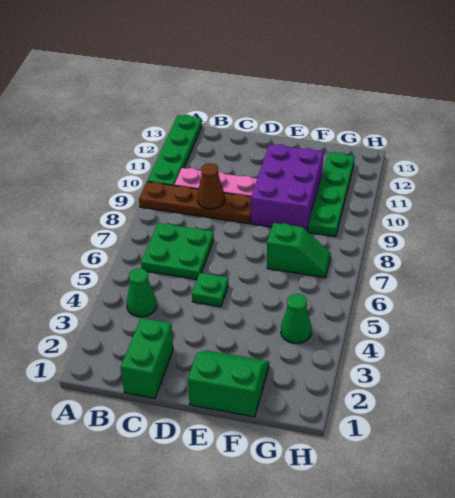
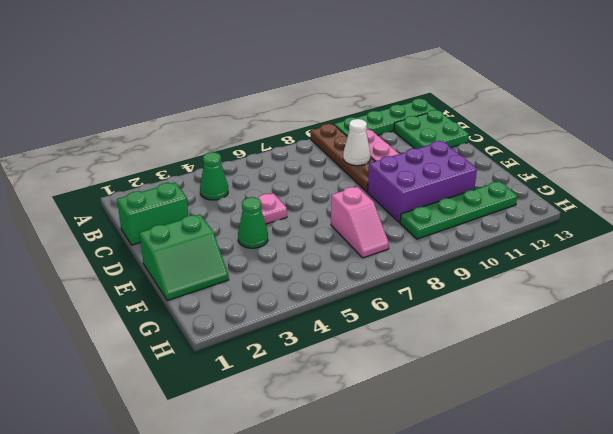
green 2x2 plate [141,223,214,279] -> green 2x2 plate moved to [394,110,469,149]
brown 1x1 cone [197,163,225,209] -> white 1x1 cone [343,119,371,166]
green 1x1 plate [192,273,228,307] -> pink 1x1 plate [258,193,287,224]
green 2x2 slope [188,350,269,417] -> green 2x2 slope turned to [139,214,229,301]
green 1x2 slope [267,223,331,278] -> pink 1x2 slope [331,187,389,258]
green 1x1 cone [281,294,312,344] -> green 1x1 cone moved to [238,197,268,248]

